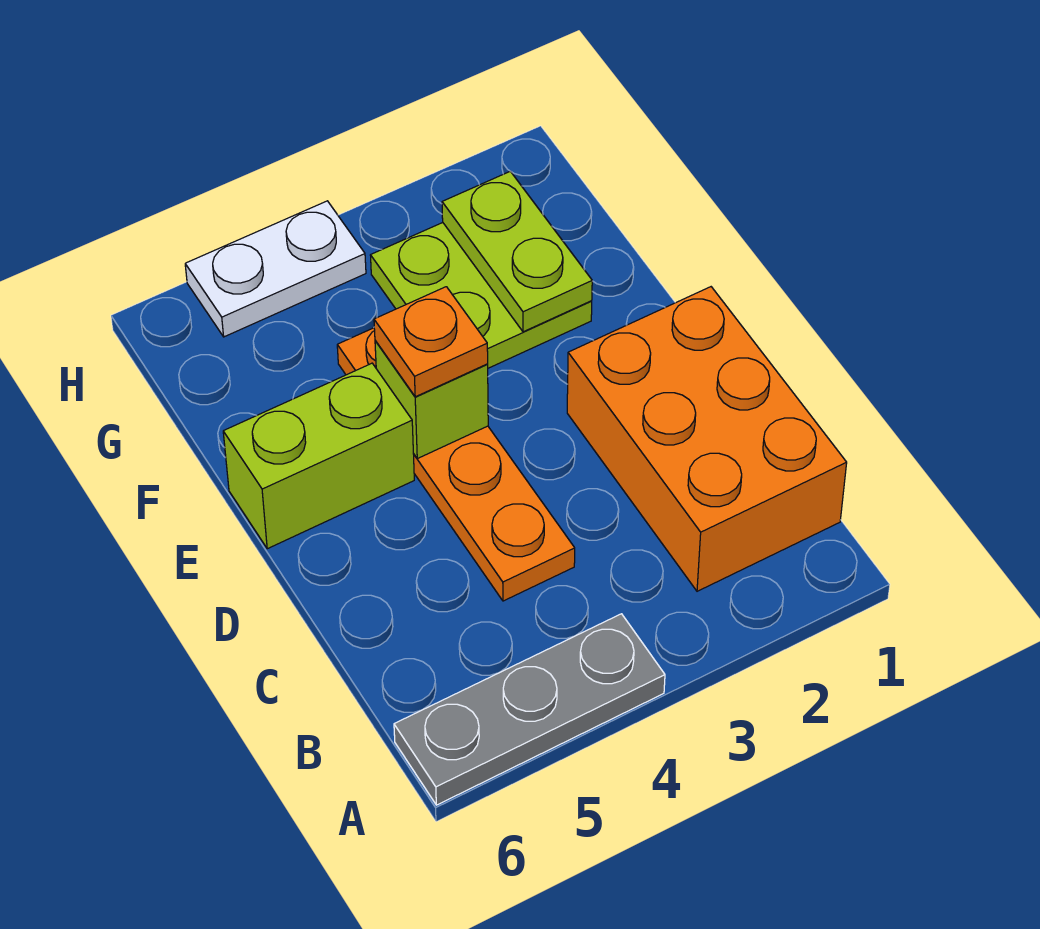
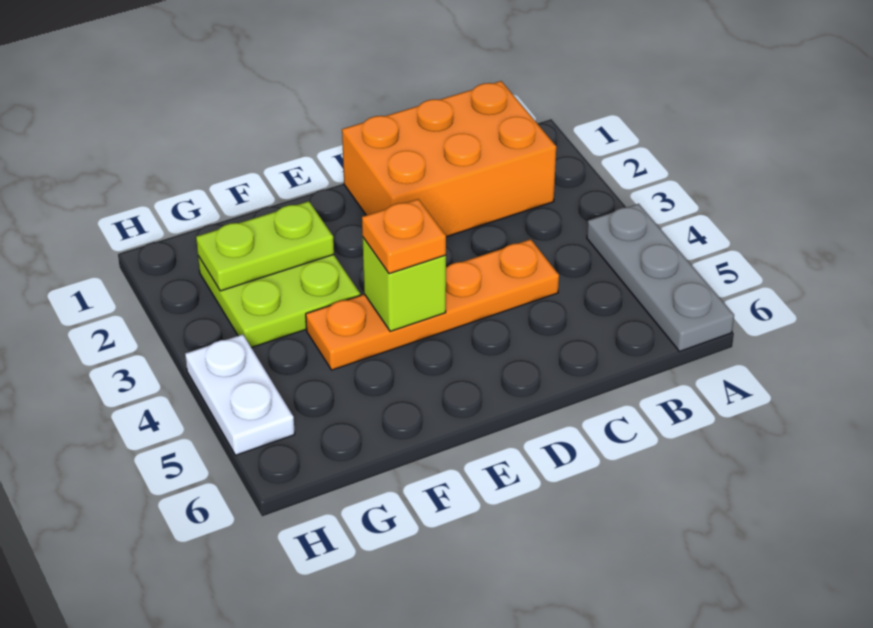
lime 1x2 brick [223,363,414,549] -> none

